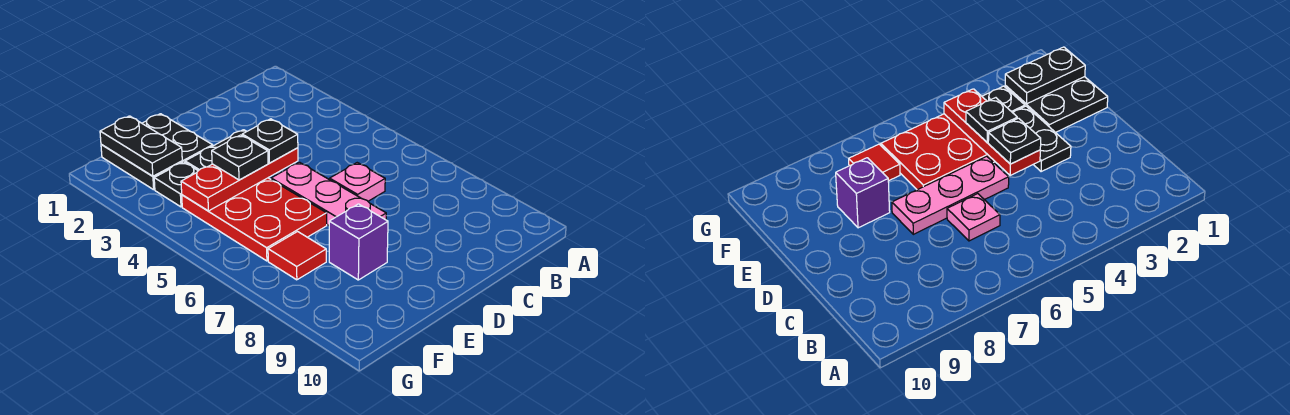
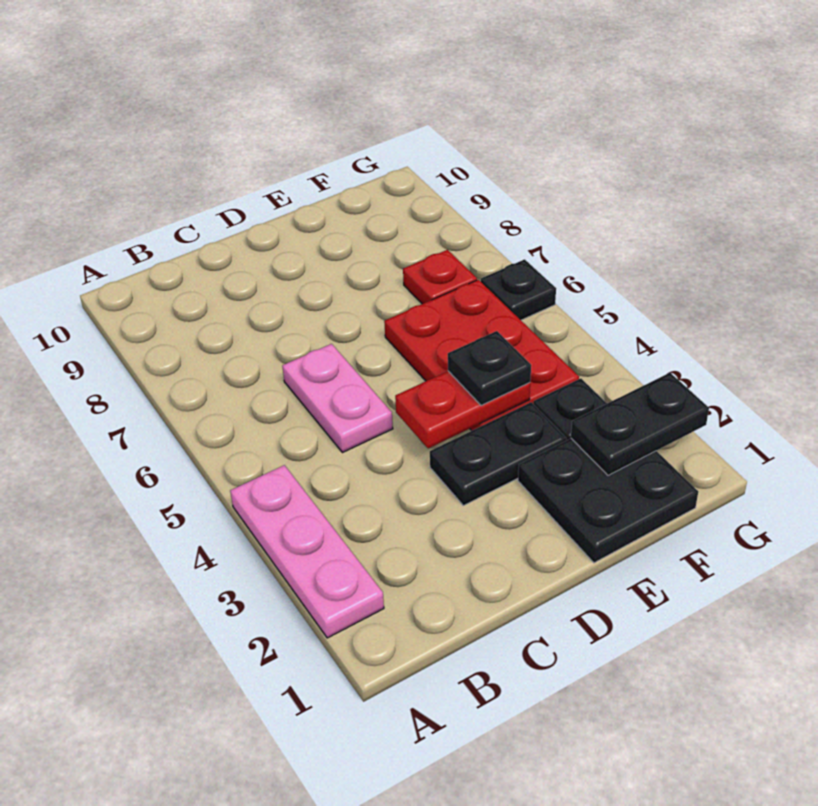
pink 1x1 plate [330,163,385,201] -> pink 1x2 plate [282,344,393,453]
red 1x3 plate [181,148,298,211] -> red 1x2 plate [395,371,530,448]
black 1x1 plate [242,119,298,163] -> black 1x1 plate moved to [481,259,556,320]
pink 1x3 plate [271,162,386,225] -> pink 1x3 plate moved to [230,465,384,638]
purple 1x1 brick [329,204,388,280] -> none
black 1x2 plate [100,116,182,176] -> black 1x2 plate turned to [571,373,709,475]
red 1x1 tile [268,232,326,280] -> red 1x1 plate [403,250,477,304]

